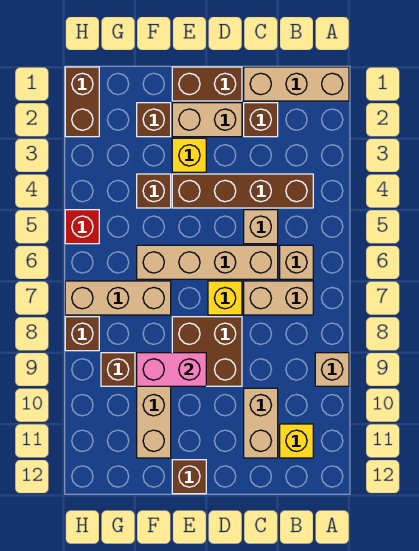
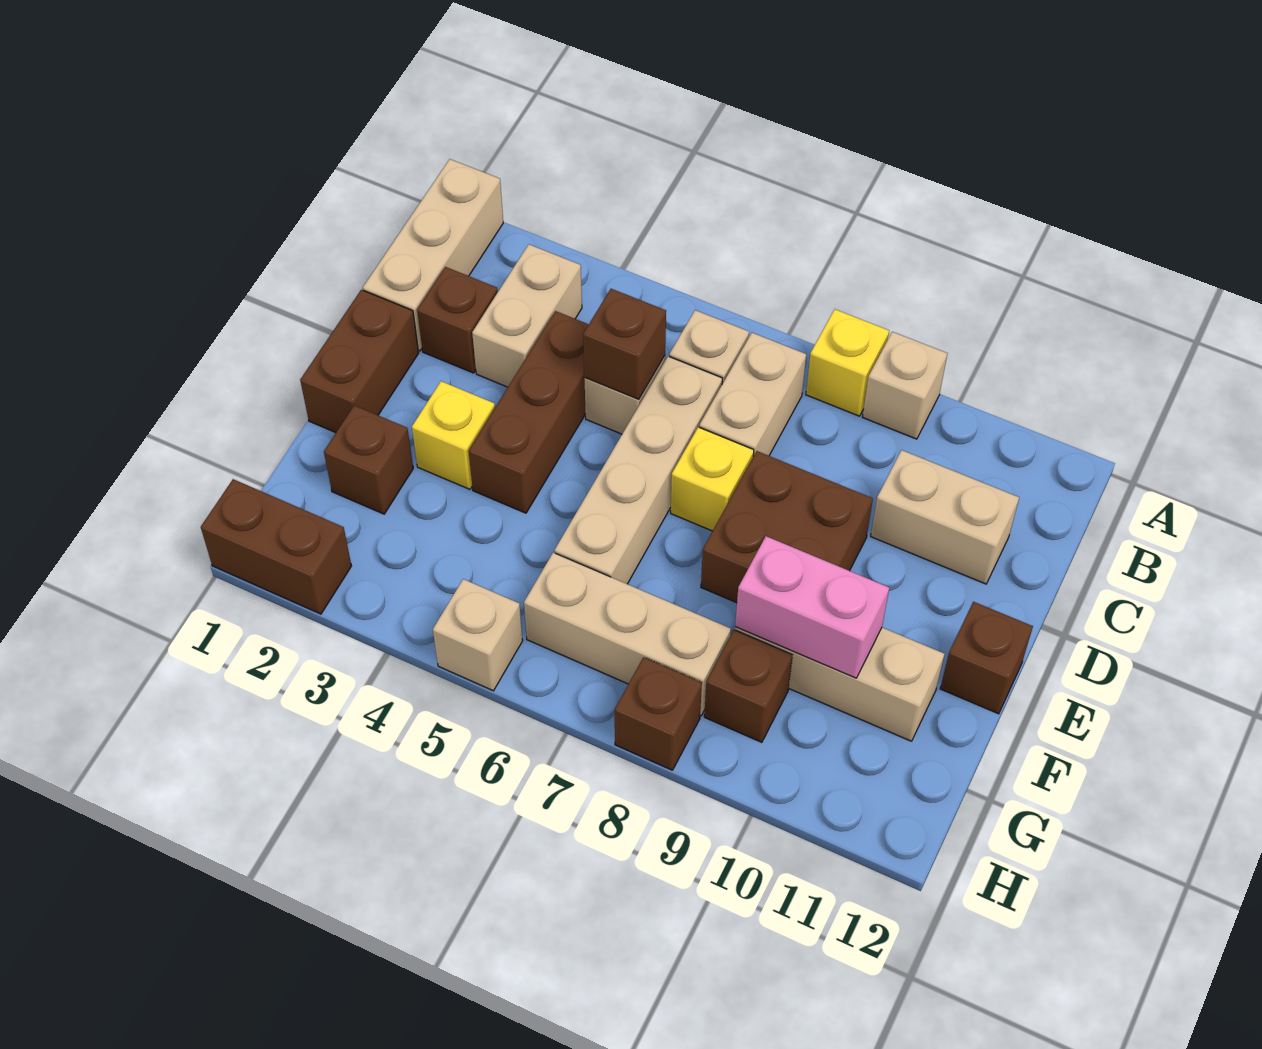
brown 1x4 brick [172,174,313,208] -> brown 1x3 brick [469,311,589,513]
yellow 1x1 brick [280,424,313,458] -> yellow 1x1 brick moved to [806,309,889,416]
tan 1x2 brick [172,103,242,137] -> tan 1x2 brick moved to [472,244,582,387]
pink 1x2 brick [137,353,206,386] -> pink 1x2 brick turned to [735,536,889,678]
brown 1x1 brick [137,174,171,208] -> brown 1x1 brick moved to [583,289,666,400]
tan 1x3 brick [65,281,171,315] -> tan 1x3 brick turned to [524,553,731,716]
red 1x1 brick [65,210,99,244] -> tan 1x1 brick [433,579,523,691]

